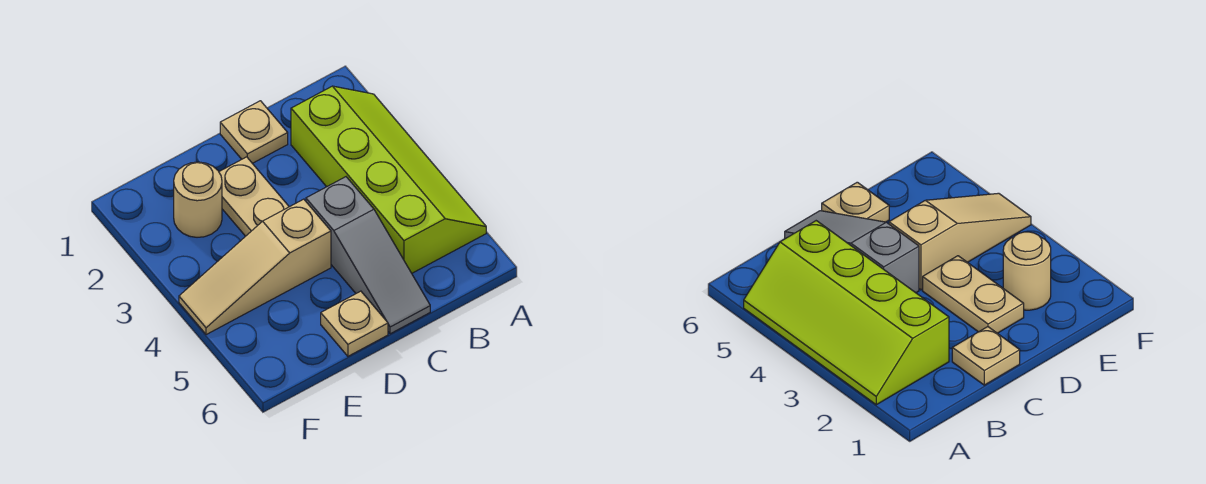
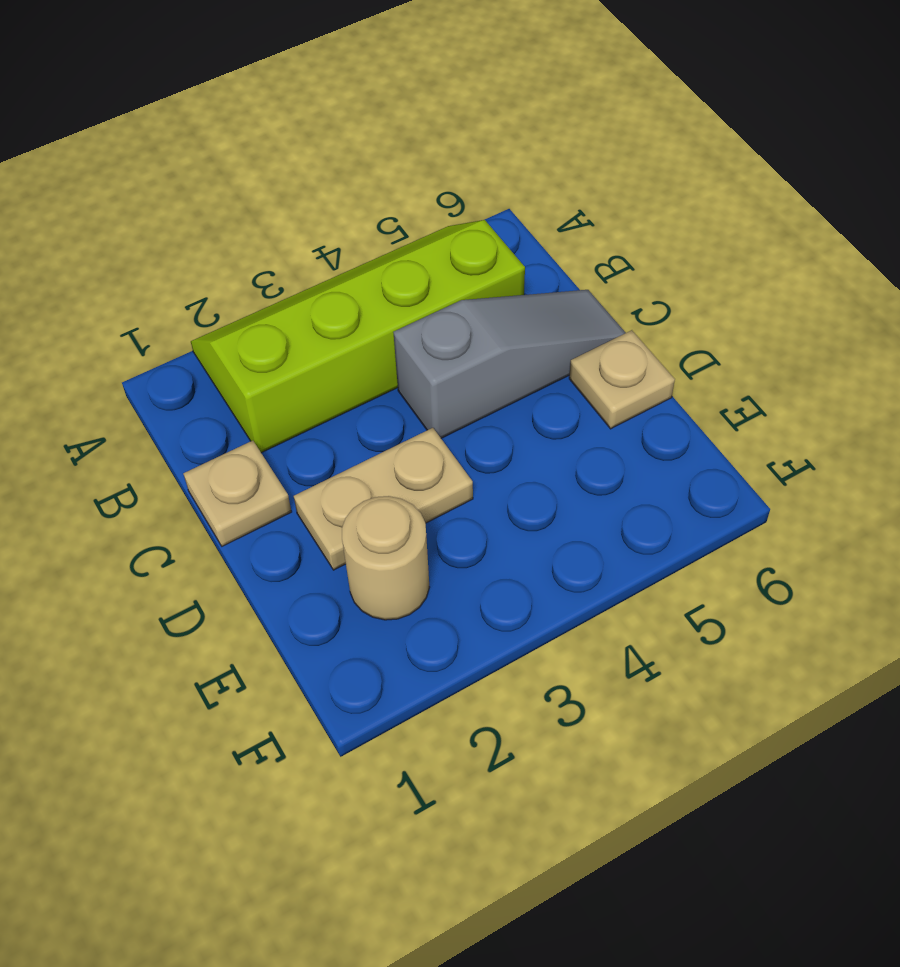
tan 1x3 slope [179,199,331,335] -> none

